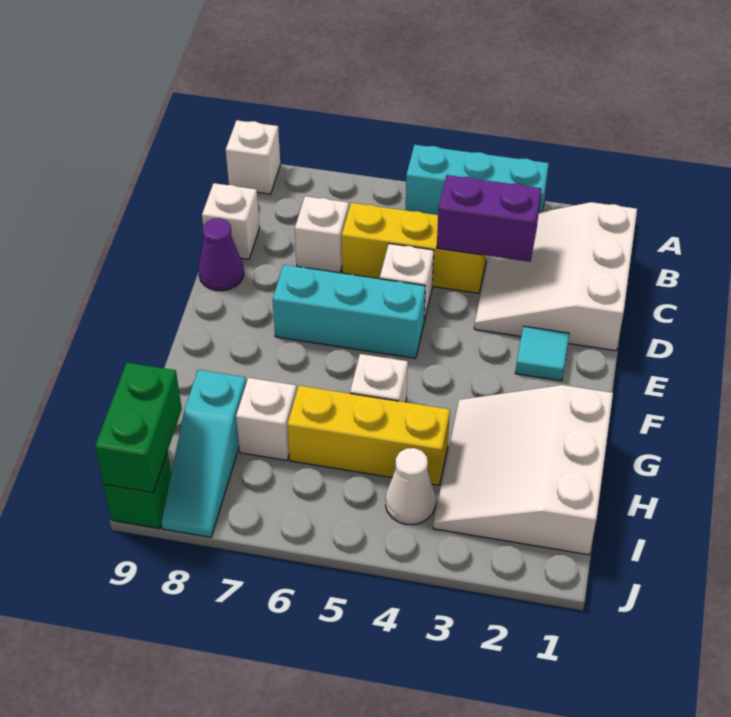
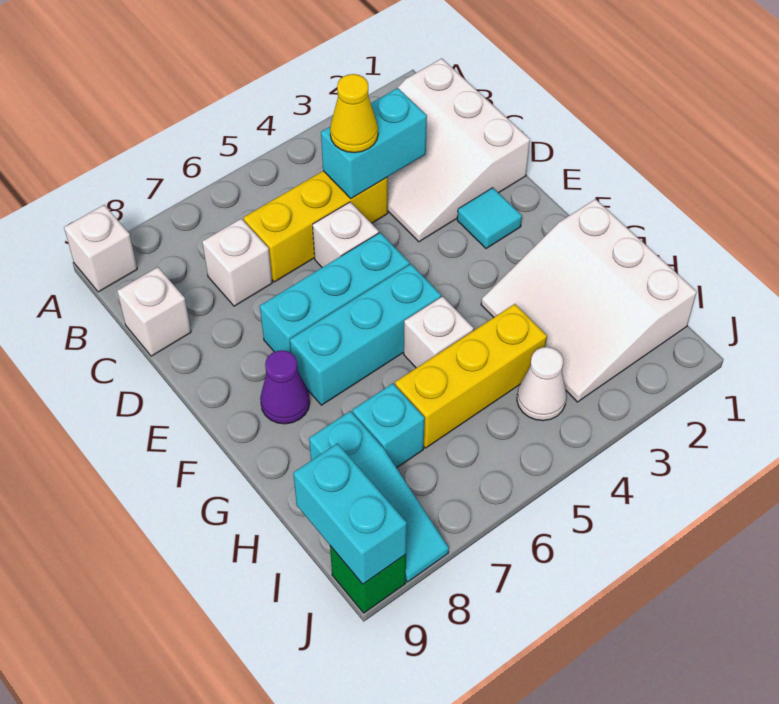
cyan 1x3 brick [406,145,549,215] -> cyan 1x3 brick moved to [290,264,441,405]
purple 1x2 brick [437,175,541,262] -> cyan 1x2 brick [321,88,427,199]
none -> yellow 1x1 cone [330,74,378,153]
purple 1x1 cone [198,218,244,291] -> purple 1x1 cone moved to [260,350,310,424]
white 1x1 brick [236,378,297,460] -> cyan 1x1 brick [353,384,425,468]
green 1x2 brick [95,363,182,493] -> cyan 1x2 brick [293,444,407,584]

